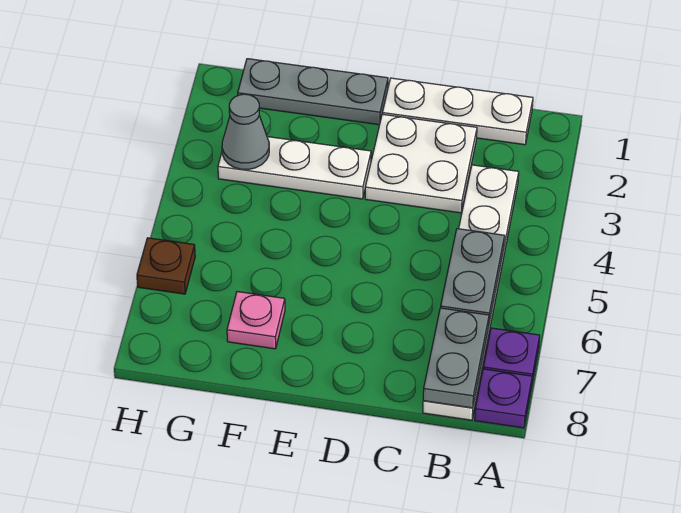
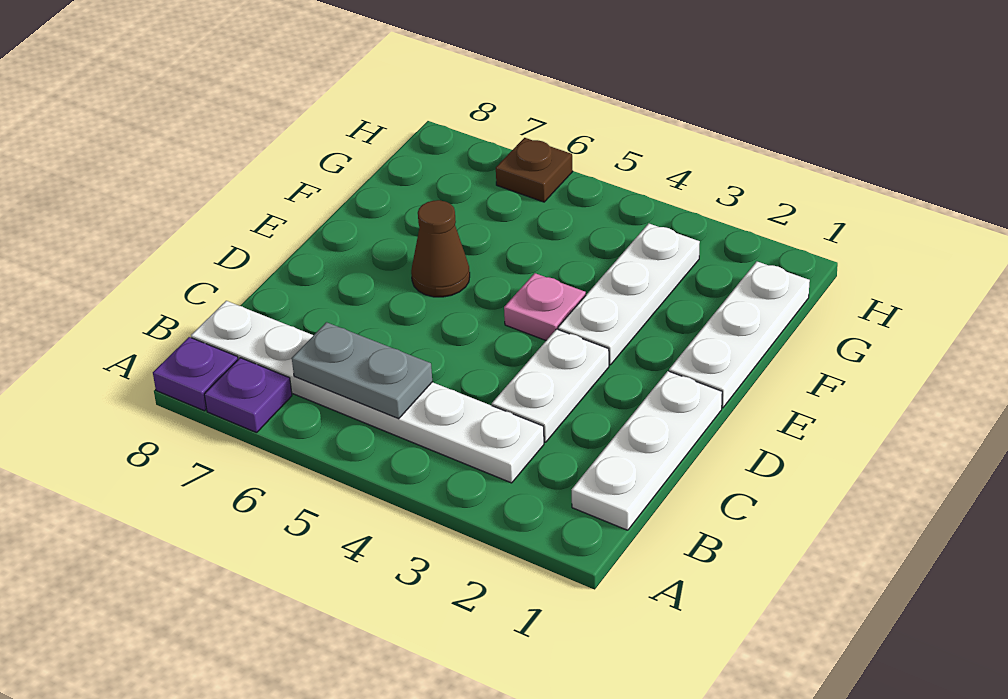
grey 1x2 plate [423,308,489,408] -> none
white 2x2 plate [365,114,477,213] -> white 1x2 plate [492,329,609,442]
grey 1x3 plate [238,59,388,125] -> white 1x3 plate [669,262,810,408]
none -> brown 1x1 cone [411,200,470,297]
pink 1x1 plate [227,292,285,349] -> pink 1x1 plate moved to [504,273,586,340]
grey 1x1 cone [222,94,269,169] -> none

